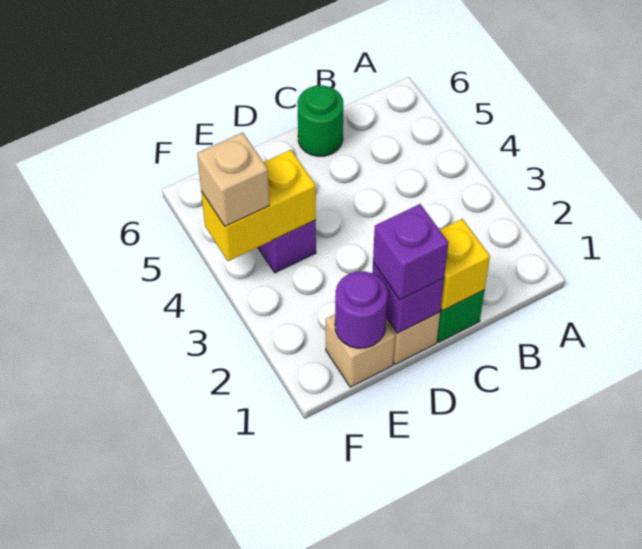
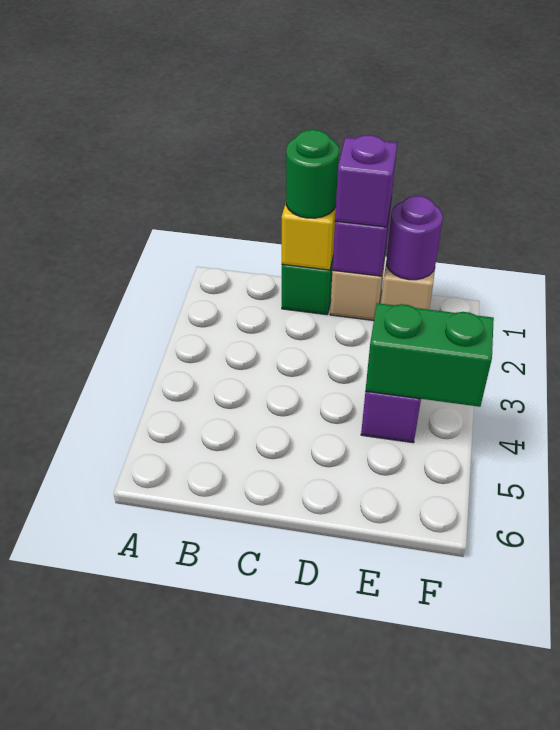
green 1x1 round brick [297,85,343,156] -> green 1x1 round brick moved to [286,130,339,218]
yellow 1x2 brick [201,150,316,261] -> green 1x2 brick [366,303,494,407]
tan 1x1 brick [197,132,269,226] -> none

